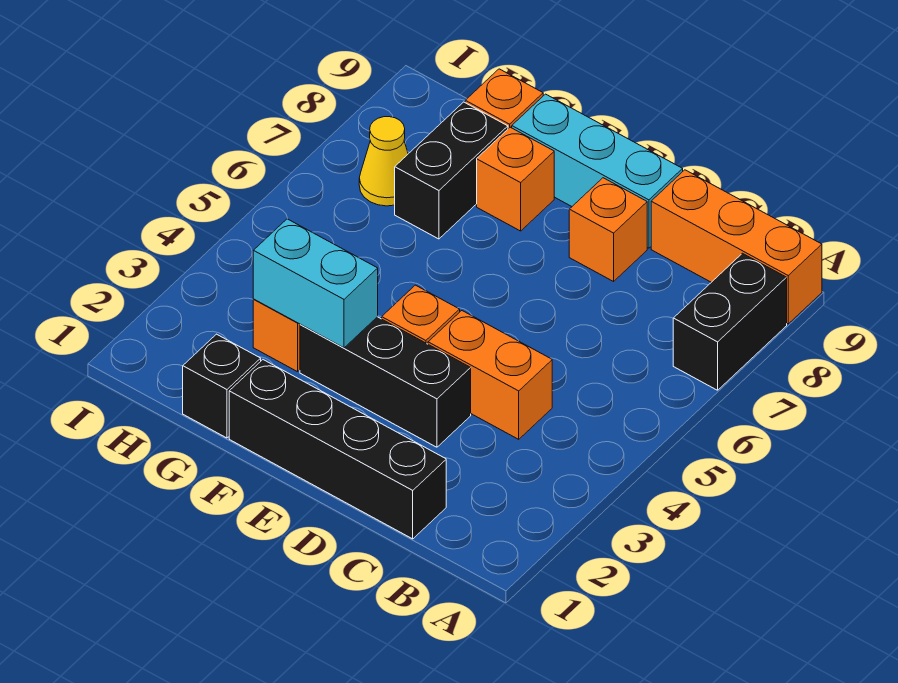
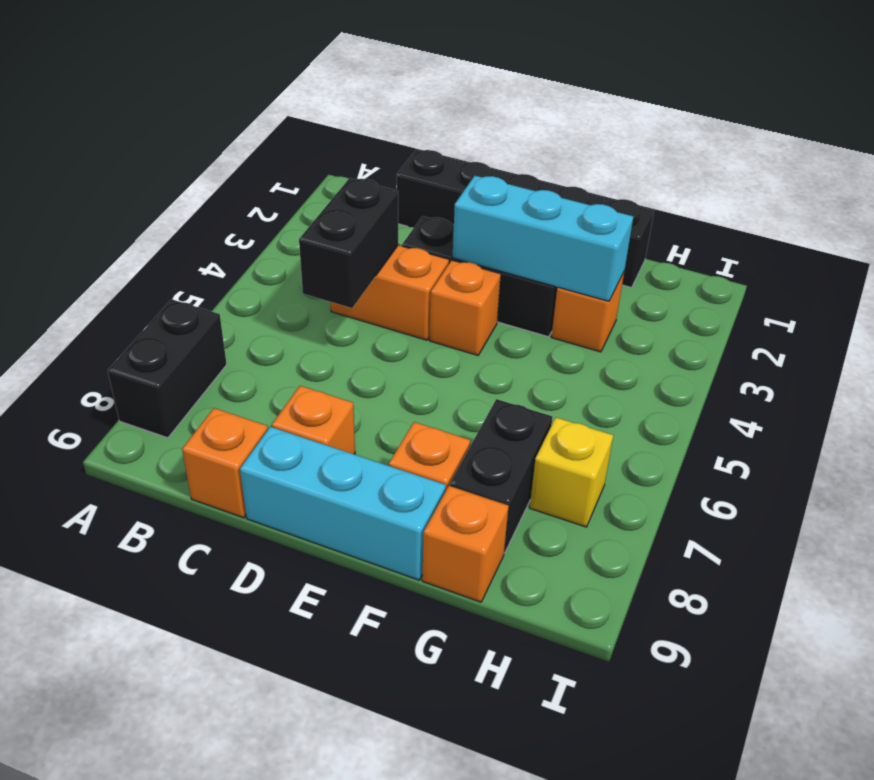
orange 1x3 brick [651,170,822,324] -> orange 1x1 brick [182,408,268,518]
none -> black 1x2 brick [299,178,398,308]
cyan 1x2 brick [253,219,378,348] -> cyan 1x3 brick [452,176,633,301]
yellow 1x1 cone [359,117,408,206] -> yellow 1x1 brick [530,418,613,527]

